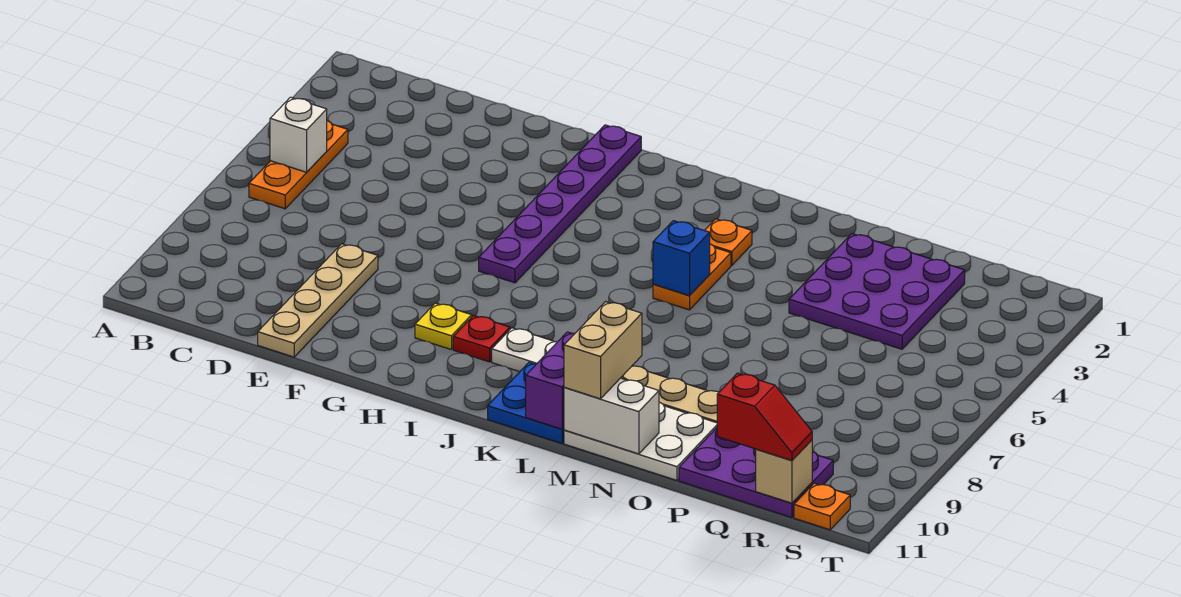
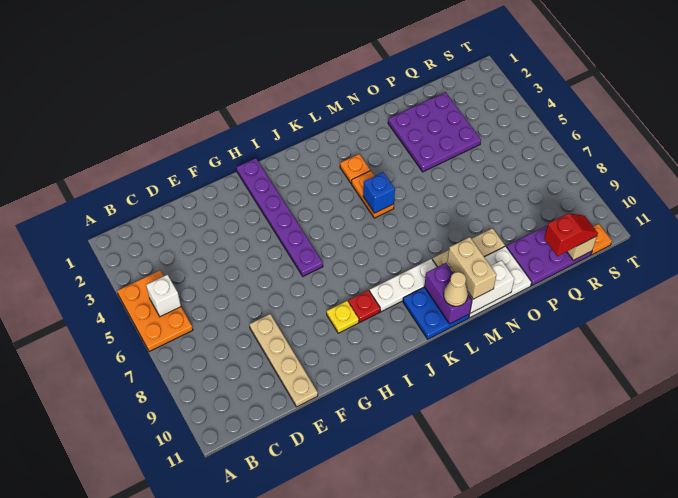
orange 1x3 plate [249,121,348,209] -> orange 2x3 plate [117,270,193,352]
none -> tan 1x1 cone [444,272,468,306]

